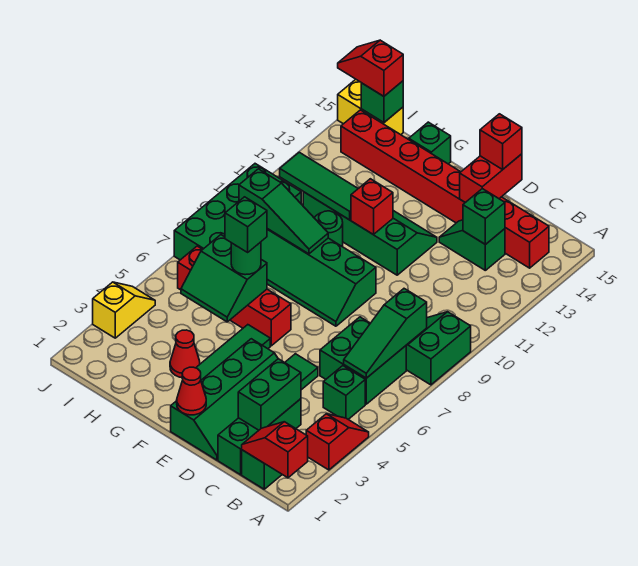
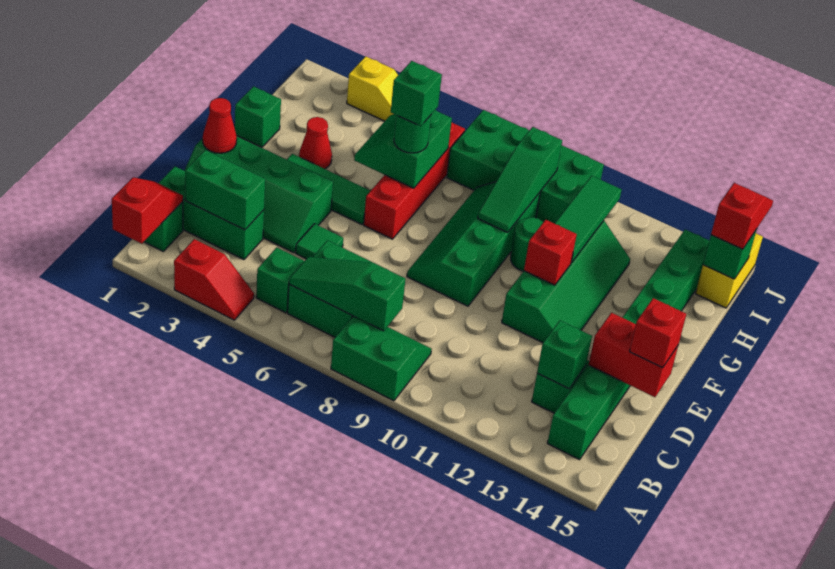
red 1x8 brick [341,110,549,268] -> green 1x8 brick [547,230,709,460]
green 1x1 brick [409,122,451,164] -> green 1x1 brick moved to [235,86,281,148]

